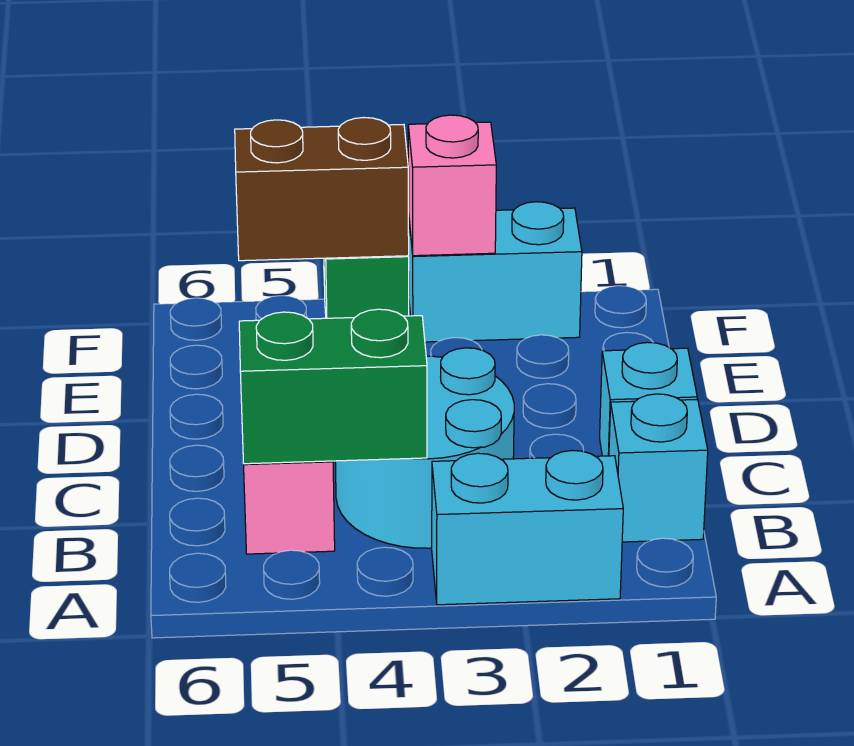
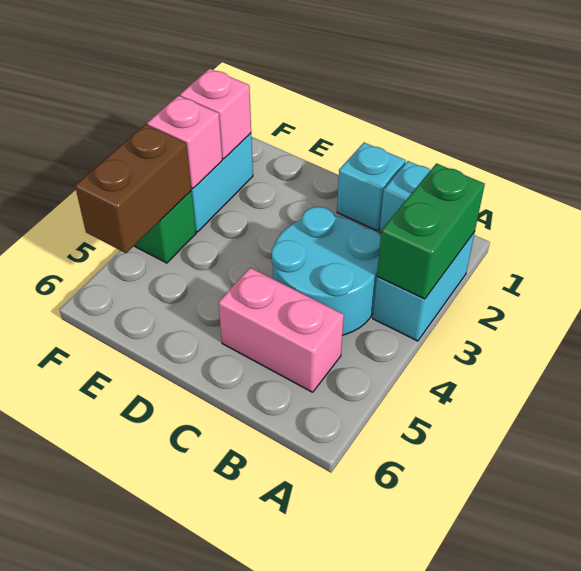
green 1x2 brick [239,309,427,464] -> green 1x2 brick moved to [377,164,485,299]
none -> pink 1x1 brick [180,69,251,159]

